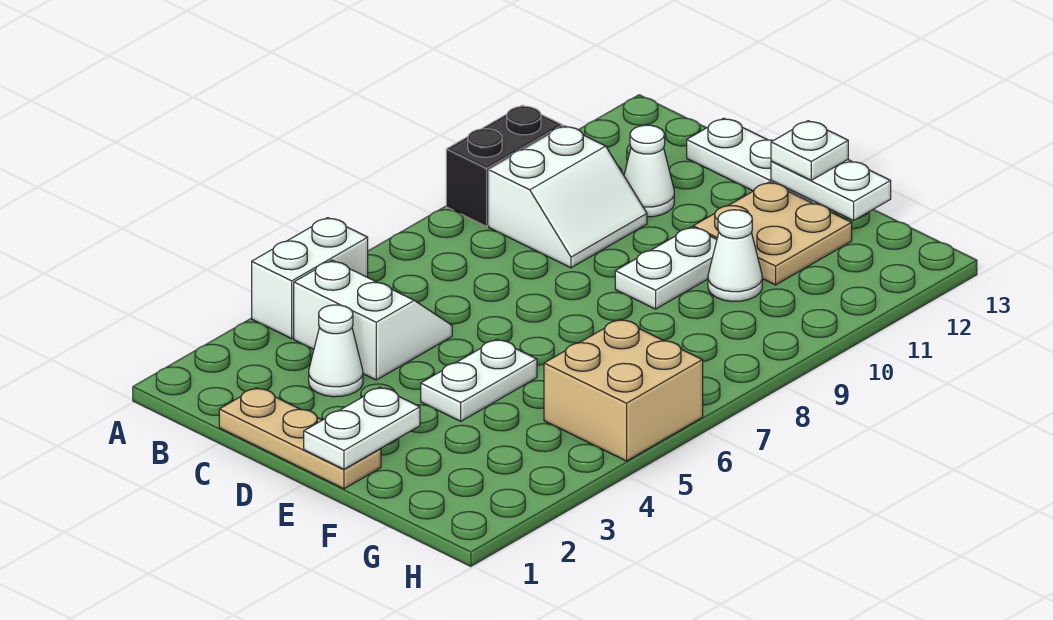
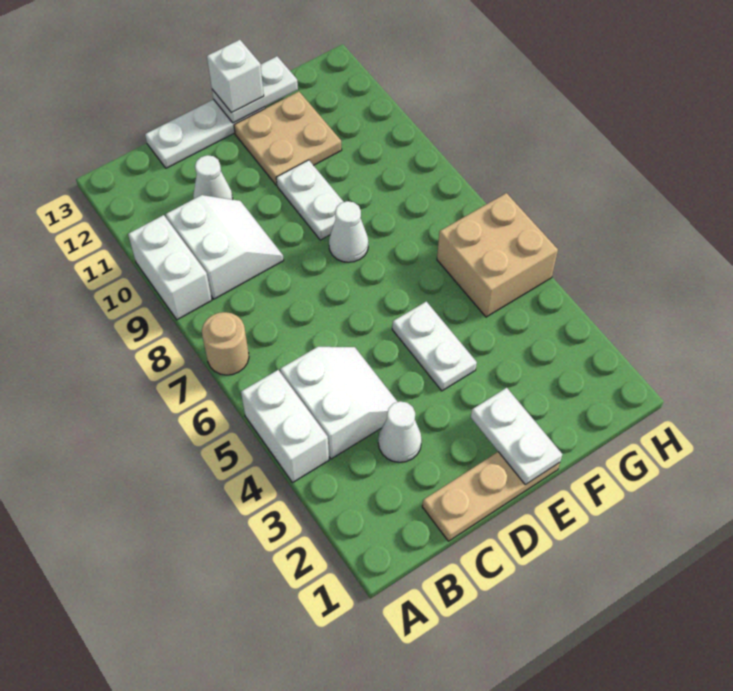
none -> tan 1x1 round brick [202,312,249,375]
black 1x2 brick [446,105,563,226] -> white 1x2 brick [128,215,212,320]
white 2x2 slope [294,260,452,380] -> white 2x2 slope turned to [280,347,397,459]
white 1x1 plate [771,121,848,180] -> white 1x1 brick [207,40,264,113]
white 1x1 cone [708,210,762,301] -> white 1x1 cone moved to [329,201,368,262]

